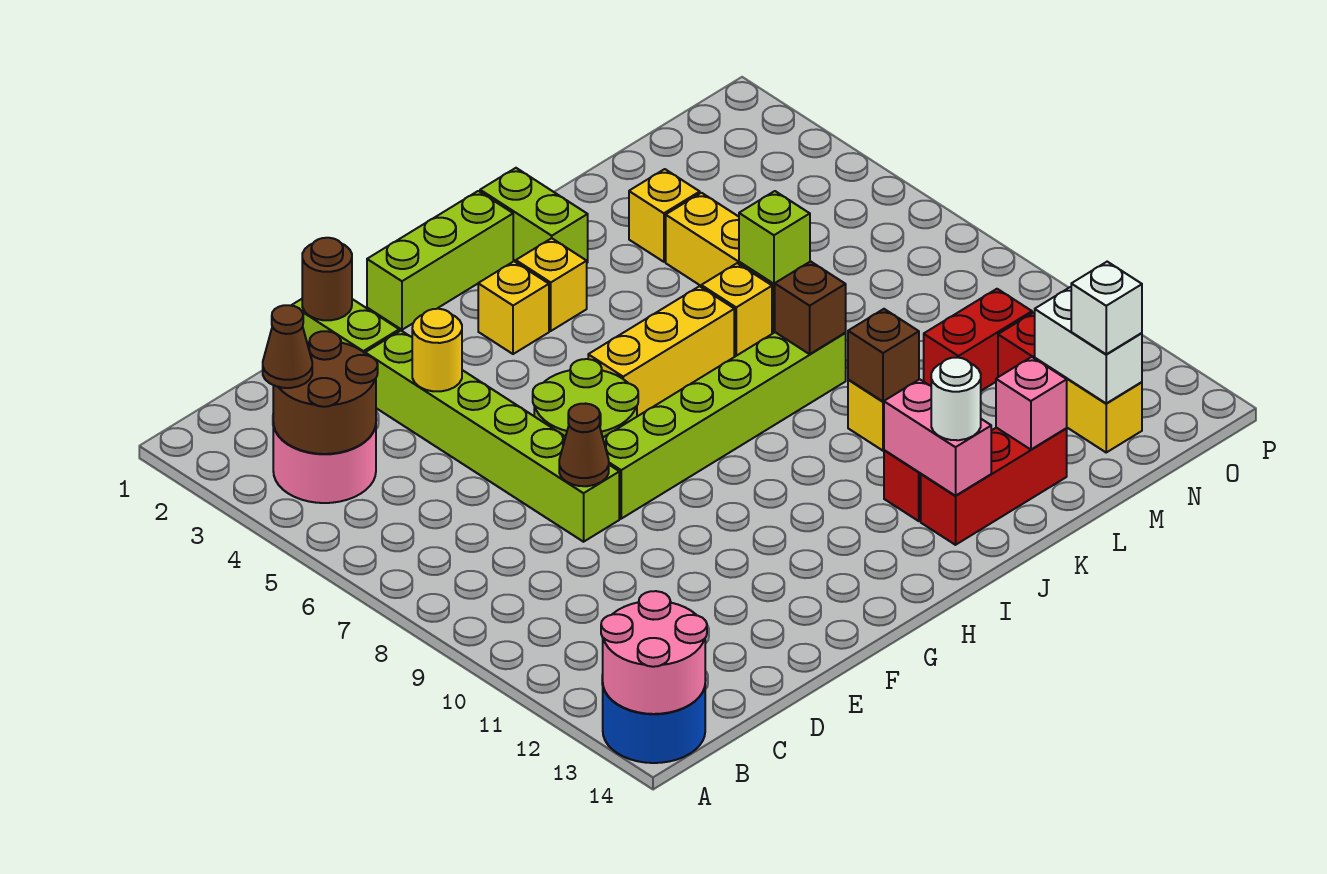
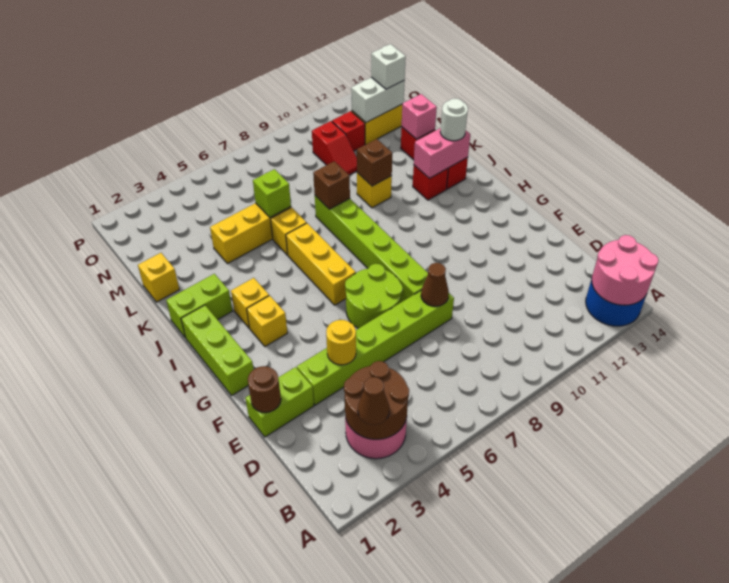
yellow 1x1 brick [629,169,700,262] -> yellow 1x1 brick moved to [138,253,179,302]
red 1x2 brick [924,289,1032,391] -> red 1x2 slope [312,121,357,175]

